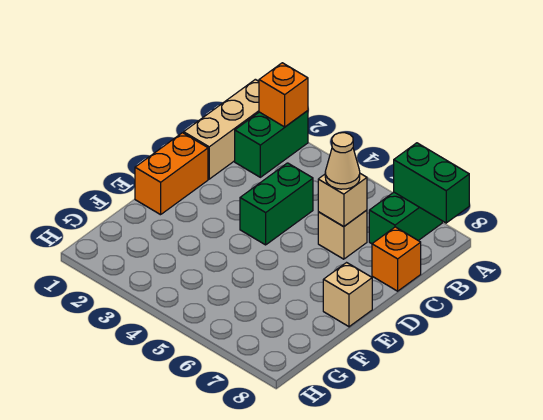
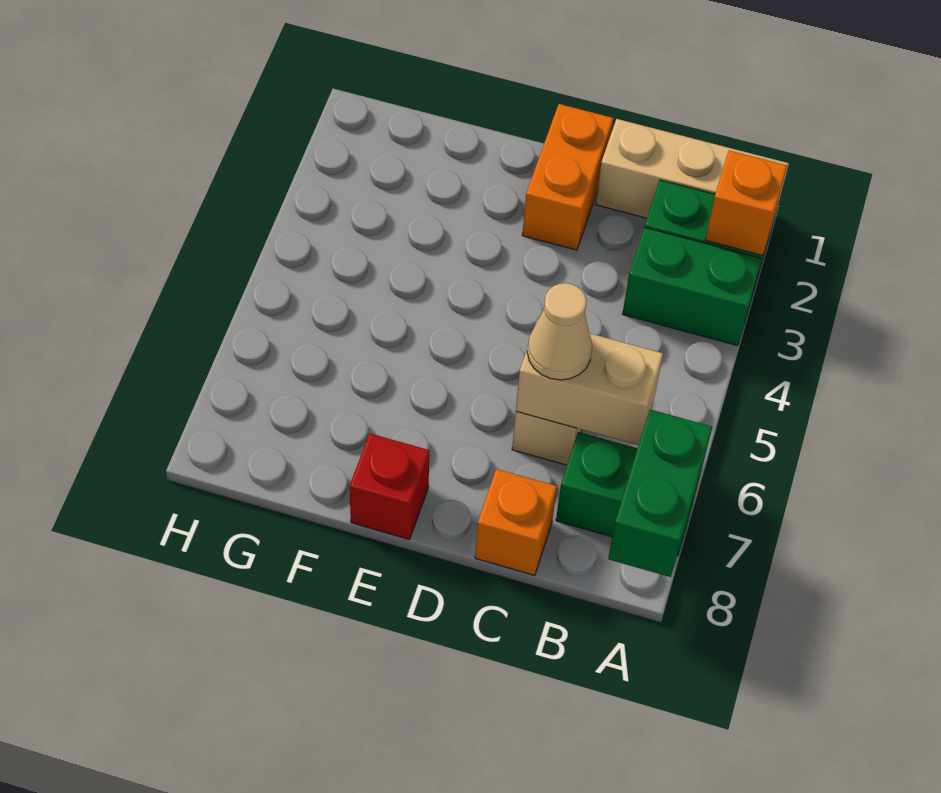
green 1x2 brick [240,163,313,245] -> green 1x2 brick moved to [622,227,762,346]
tan 1x1 brick [318,174,367,227] -> tan 1x2 brick [516,319,663,445]
orange 1x2 brick [135,133,208,215] -> orange 1x2 brick turned to [522,104,613,250]
tan 1x1 brick [323,263,372,327] -> red 1x1 brick [349,433,429,539]

